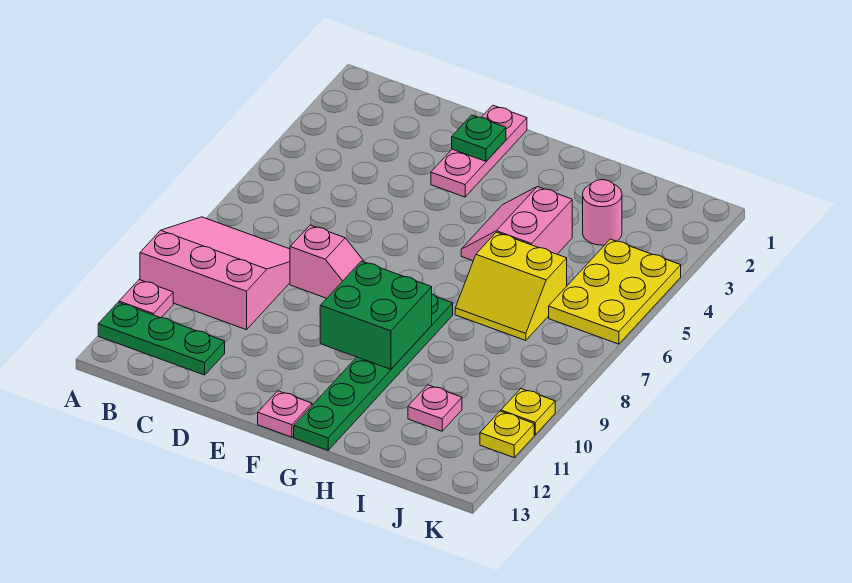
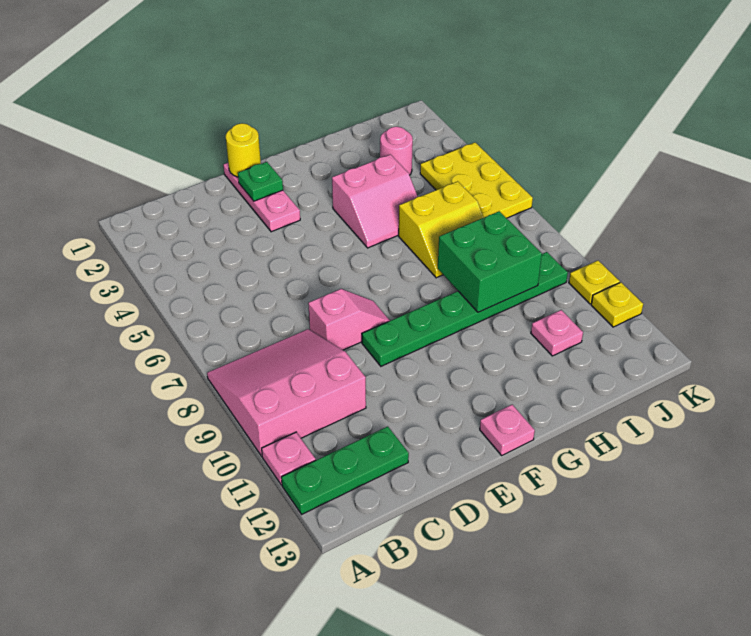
none -> yellow 1x1 round brick [226,123,261,177]
green 2x2 brick [320,261,432,369] -> green 2x2 brick moved to [438,211,542,312]
pink 2x2 slope [461,187,572,261] -> pink 2x2 slope turned to [332,155,418,248]
green 1x6 plate [294,294,453,450] -> green 1x6 plate turned to [362,252,568,366]

